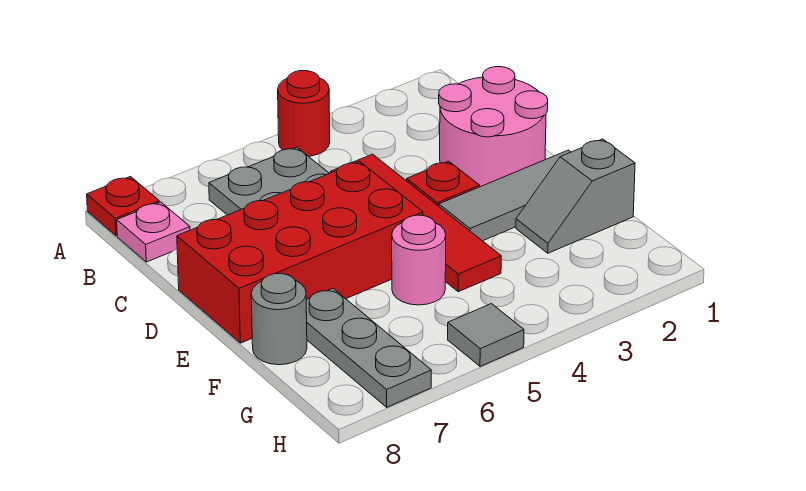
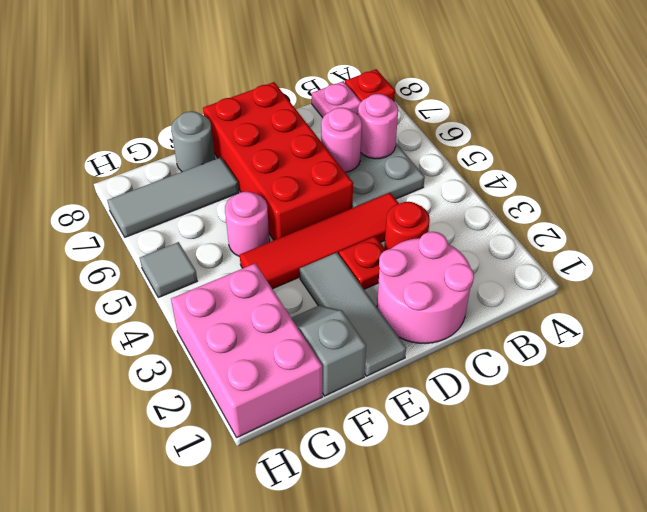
red 1x1 round brick [278,71,330,156] -> red 1x1 round brick moved to [384,202,430,250]
none -> pink 1x1 round brick [358,94,398,159]
none -> pink 1x1 round brick [321,108,362,173]
grey 1x3 plate [306,289,431,407] -> grey 1x3 tile [107,157,239,237]
none -> pink 2x3 brick [171,263,322,437]

